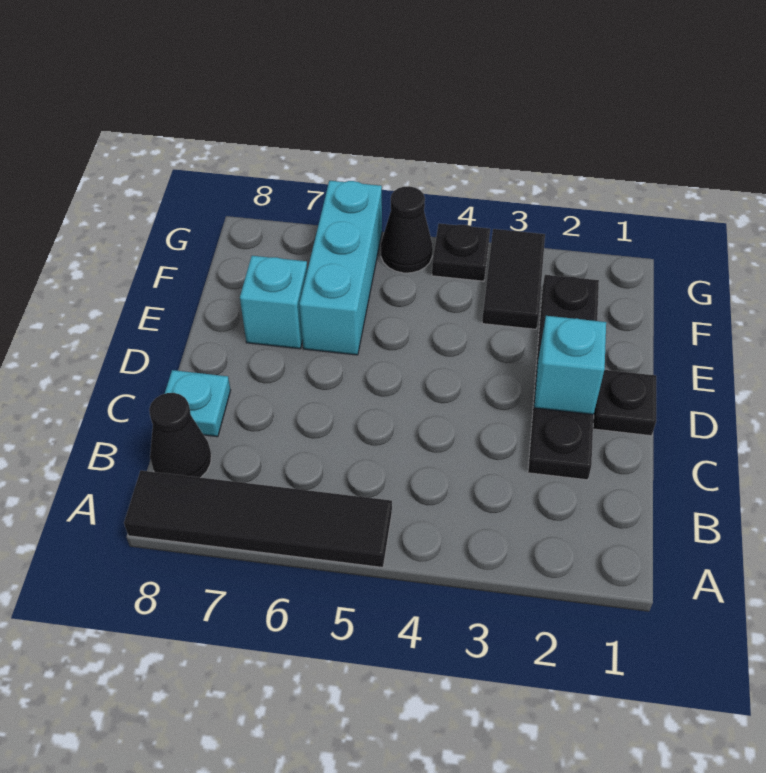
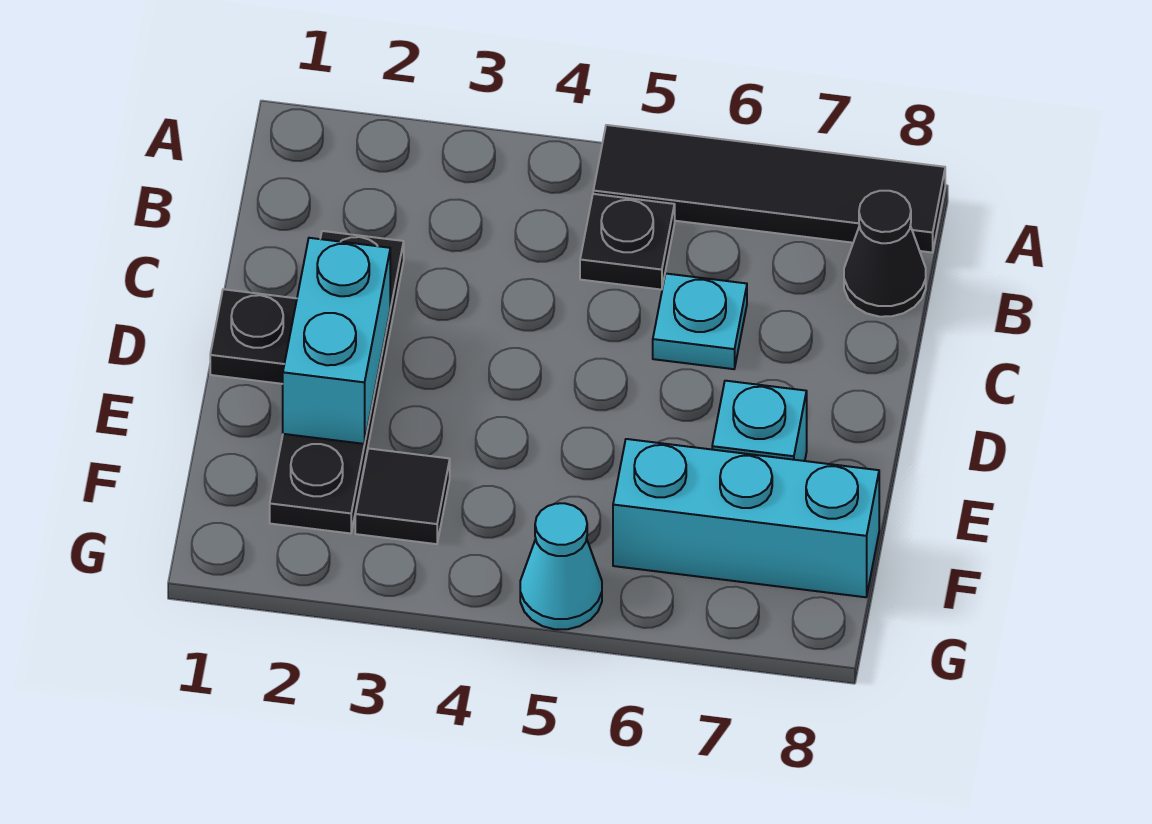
cyan 1x1 plate [165,370,231,437] -> cyan 1x1 plate moved to [653,274,747,369]
cyan 1x1 brick [534,316,606,414] -> cyan 1x2 brick [283,238,390,444]
cyan 1x3 brick [299,181,382,355] -> cyan 1x3 brick turned to [613,439,879,597]
black 1x2 tile [482,229,545,329] -> black 1x1 tile [355,448,450,544]
black 1x1 plate [432,224,490,281] -> black 1x1 plate moved to [580,194,675,290]
black 1x1 cone [381,186,433,273] -> cyan 1x1 cone [520,503,602,629]

